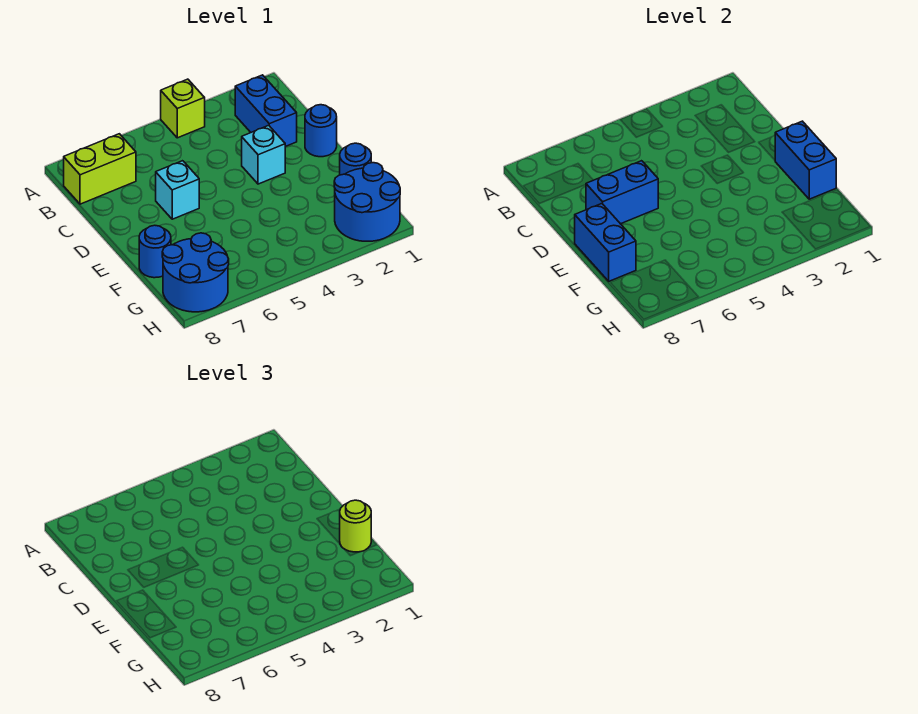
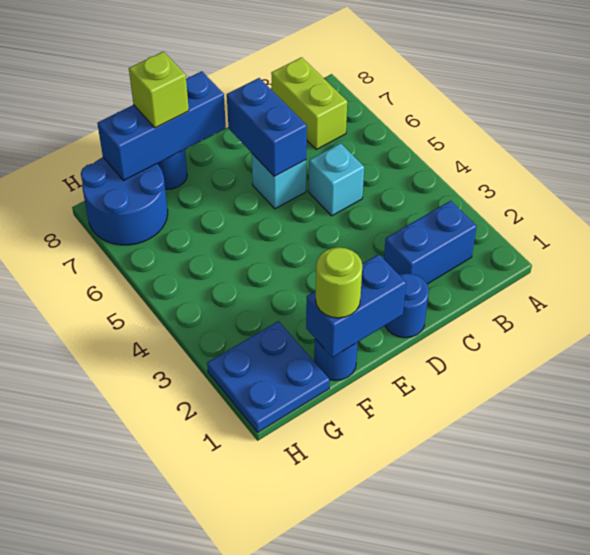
lime 1x1 brick [161,79,205,138] -> lime 1x1 brick moved to [129,52,189,128]
cyan 1x1 brick [242,125,285,184] -> cyan 1x1 brick moved to [309,143,364,216]
blue 1x2 brick [575,204,636,281] -> blue 1x3 brick [97,71,226,181]
blue 2x2 round brick [334,163,400,241] -> blue 2x2 plate [207,321,330,433]

